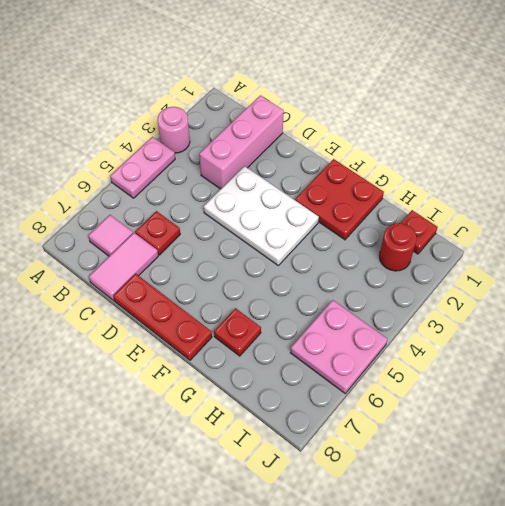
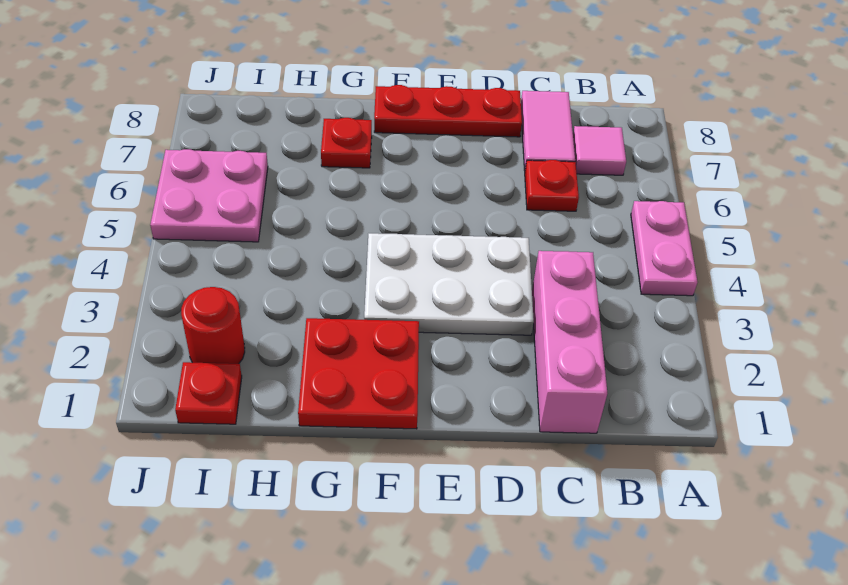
pink 1x1 round brick [158,107,190,153] -> none

